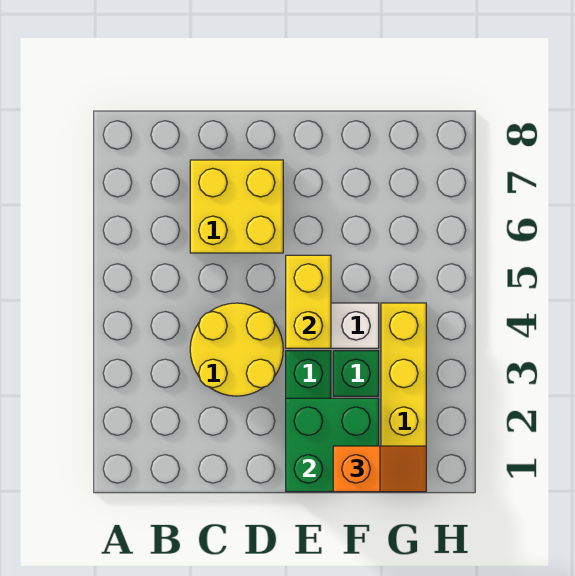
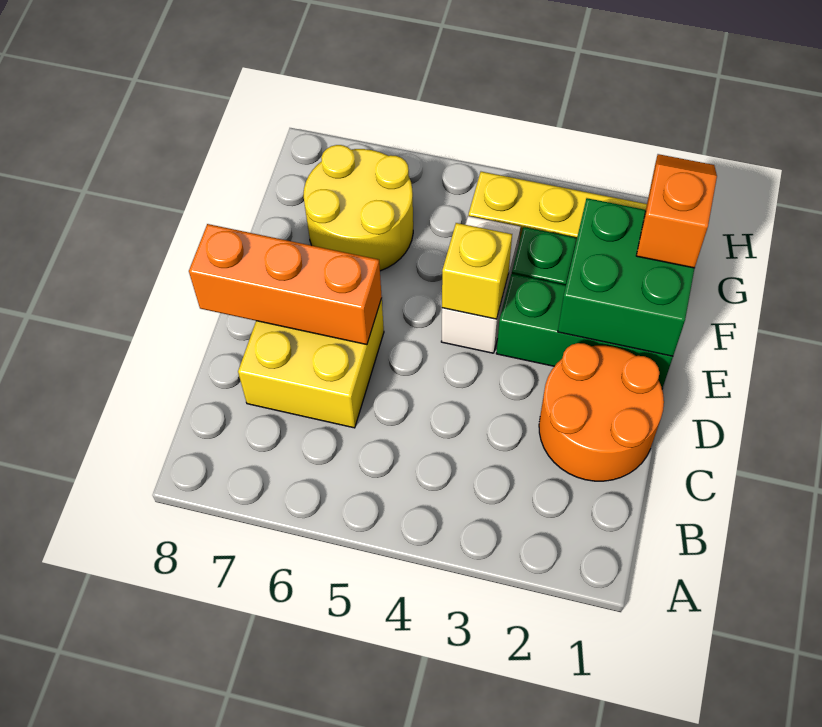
none -> orange 2x2 round brick [539,343,664,481]
yellow 2x2 round brick [190,303,283,396] -> yellow 2x2 round brick moved to [304,145,413,271]
none -> orange 1x3 brick [189,224,382,345]
yellow 1x2 brick [286,255,331,348] -> yellow 1x1 brick [442,223,512,319]

